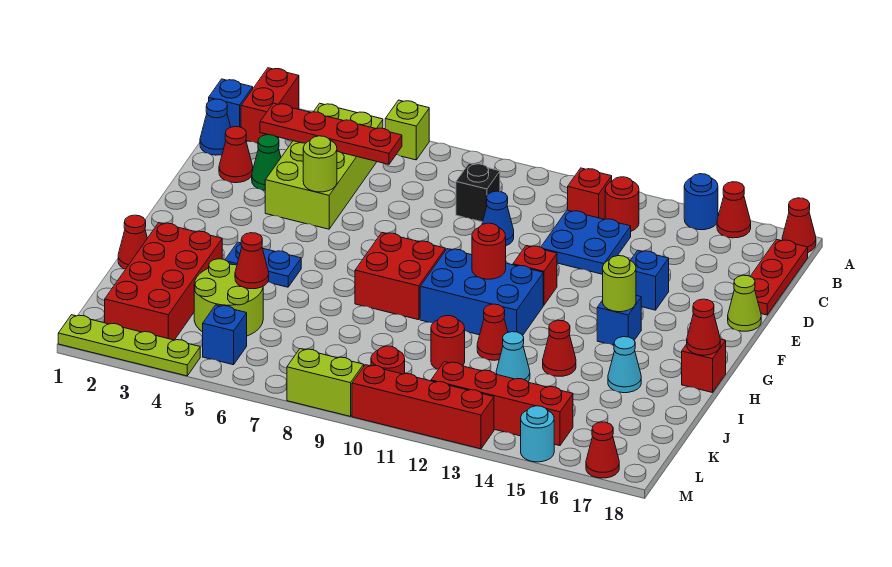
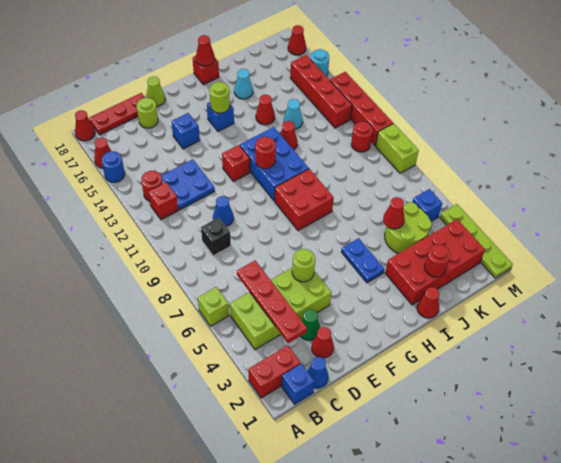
none -> lime 1x1 round brick [136,98,158,128]
red 1x1 round brick [431,316,465,369] -> red 1x1 round brick moved to [424,244,451,277]

